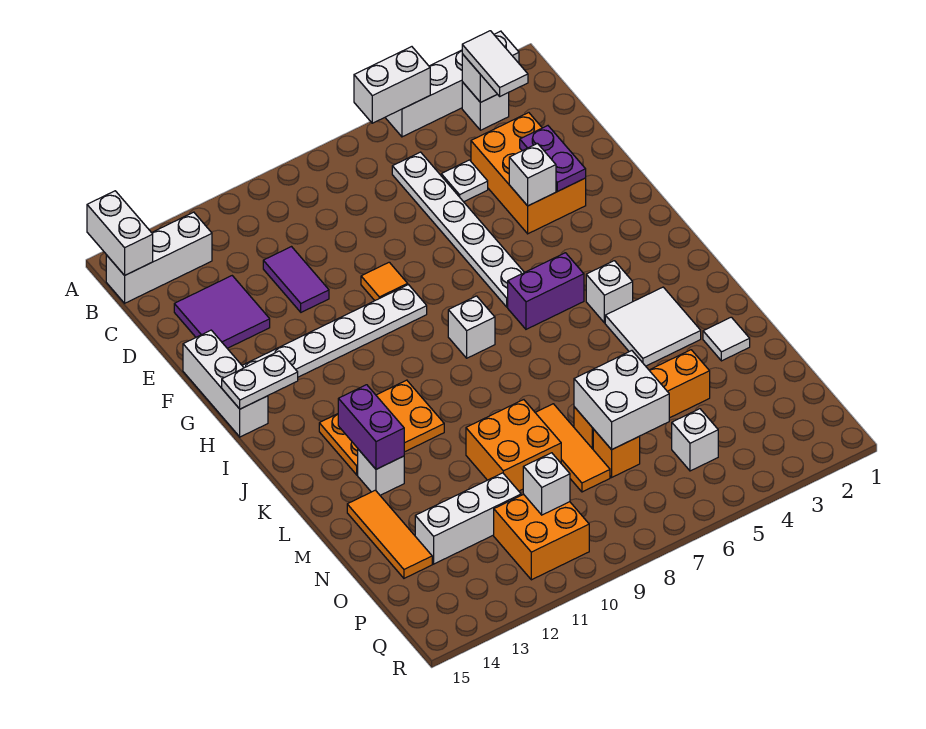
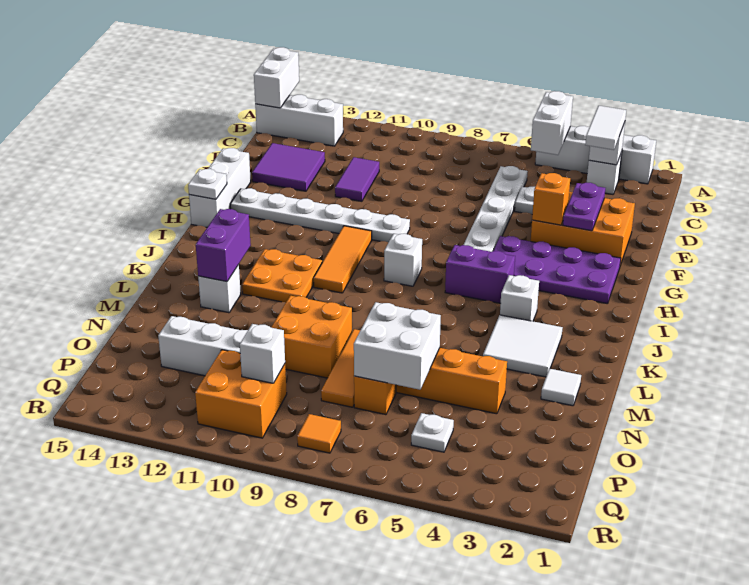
white 1x2 brick [354,47,430,123] -> white 1x2 brick turned to [531,91,573,155]
orange 2x3 brick [471,113,586,234] -> orange 2x3 brick turned to [531,192,635,265]
white 1x1 brick [509,144,556,206] -> orange 1x1 brick [532,173,570,225]
orange 1x1 tile [361,262,408,301] -> orange 1x1 tile moved to [297,414,341,453]
none -> purple 2x4 plate [494,236,621,304]
white 1x2 plate [222,351,298,409] -> white 1x1 plate [188,169,227,199]
orange 2x3 plate [319,380,444,475] -> orange 2x2 plate [242,249,322,303]
orange 1x3 tile [347,490,432,578] -> orange 1x3 tile moved to [314,226,372,293]
white 1x1 brick [672,409,718,471] -> white 1x1 plate [411,413,454,452]

